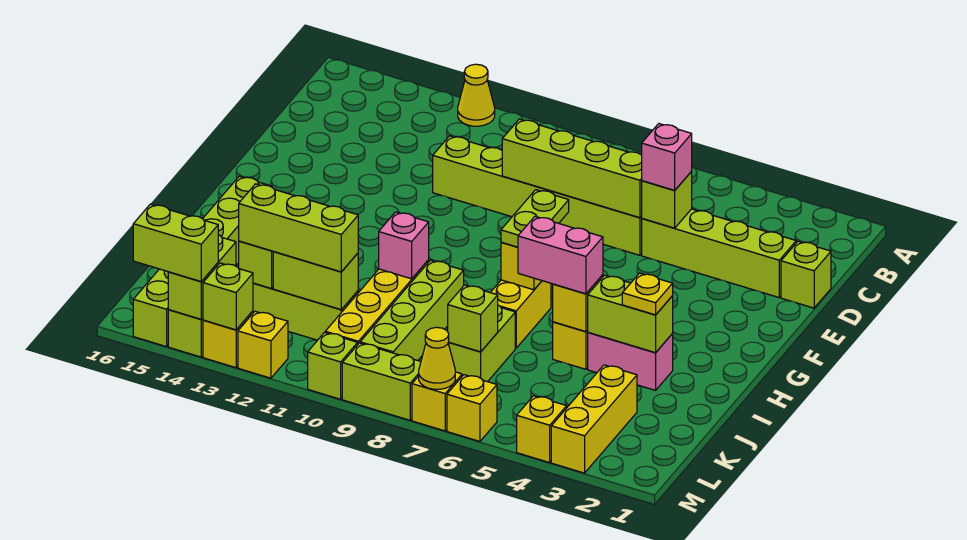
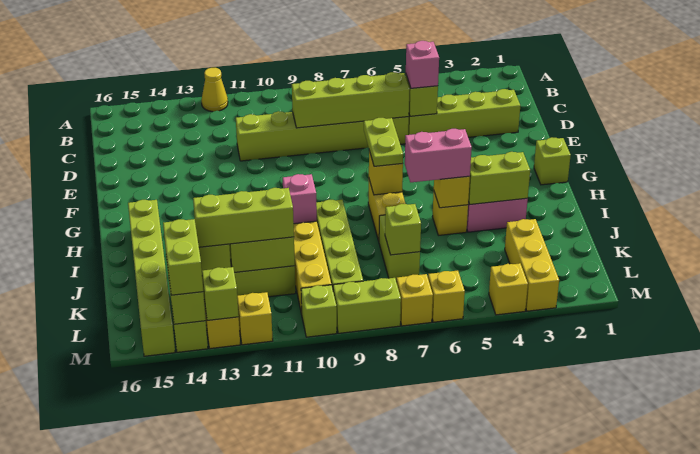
lime 1x1 brick [781,241,831,308] -> lime 1x1 brick moved to [534,137,571,185]
yellow 1x1 plate [622,273,673,315] -> none
yellow 1x1 cone [419,327,455,389] -> none
lime 1x2 brick [133,204,218,282] -> lime 1x2 brick turned to [163,219,203,295]

